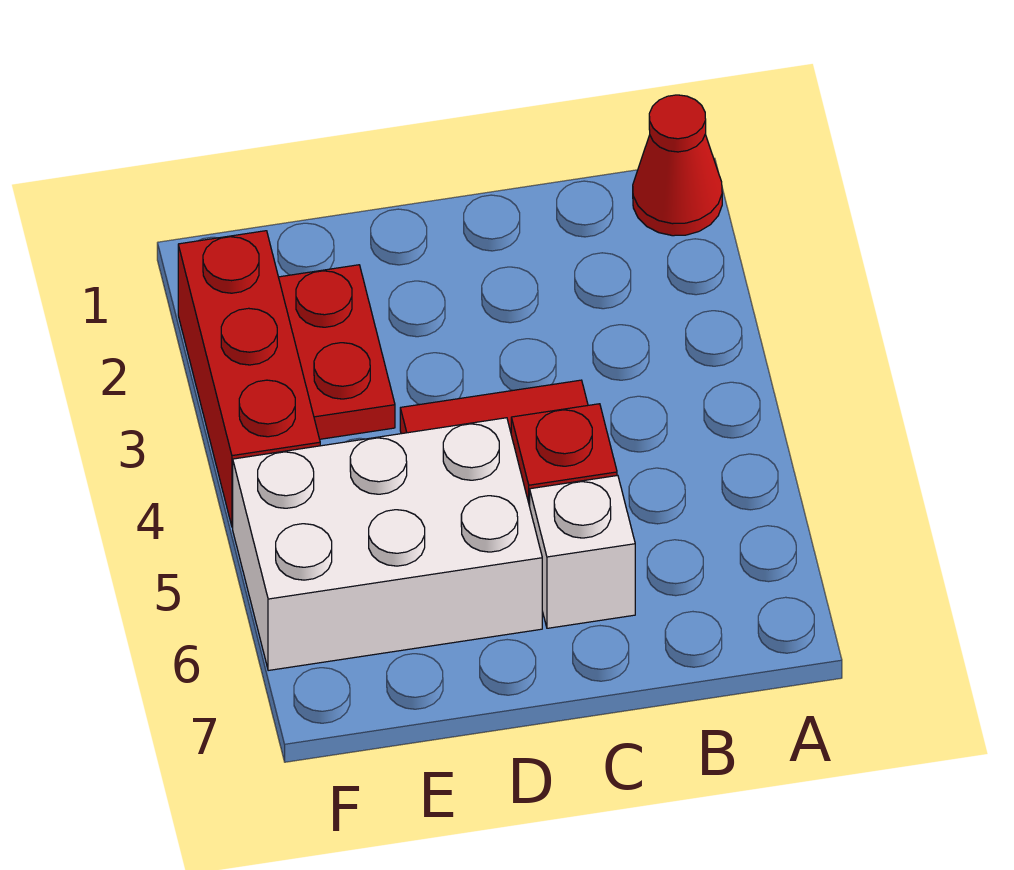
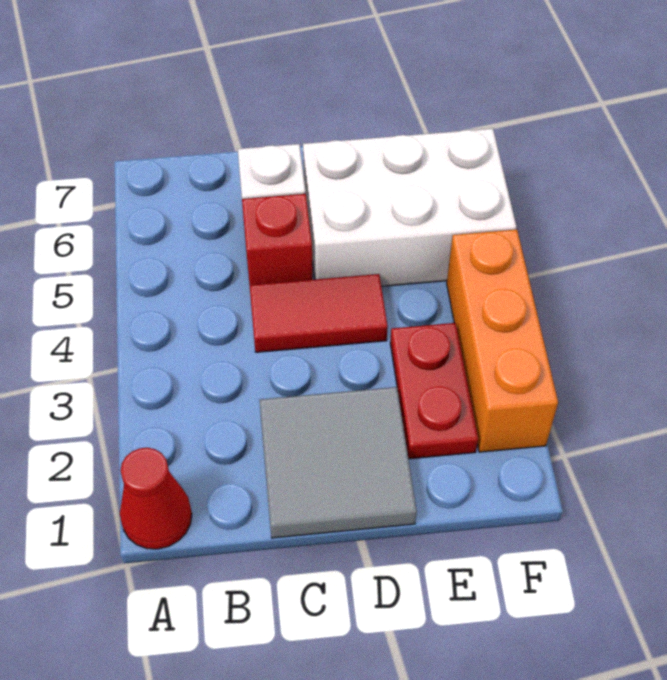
none -> grey 2x2 tile [259,387,417,538]
red 1x3 brick [178,231,320,527] -> orange 1x3 brick [447,230,558,452]

